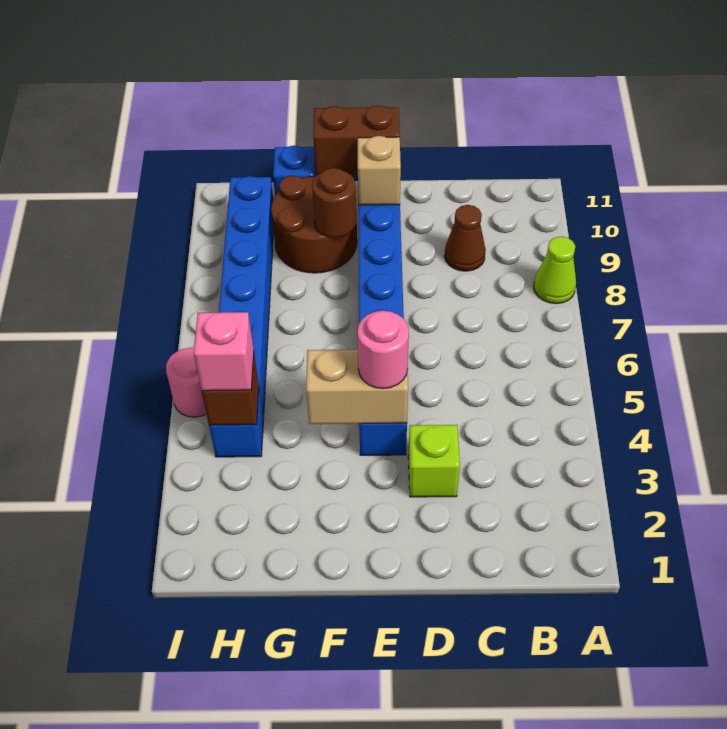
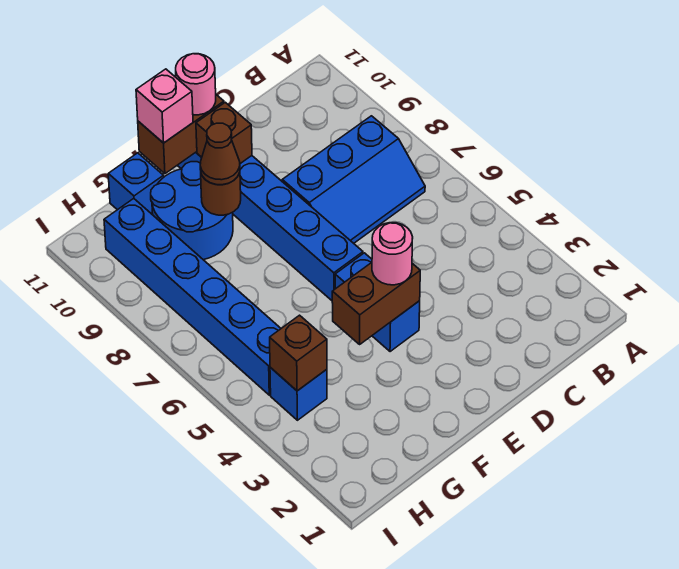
lime 1x1 cone [534,236,576,304] -> none
none -> blue 2x3 slope [282,116,425,243]
brown 1x1 cone [445,205,486,271] -> brown 1x1 cone moved to [200,123,240,185]
lime 1x1 brick [408,425,460,497] -> none
tan 1x2 brick [306,349,408,424] -> brown 1x2 brick [332,262,420,344]
tan 1x1 brick [358,136,401,205] -> brown 1x1 brick [196,102,252,164]
brown 2x2 round brick [271,176,357,273] -> blue 2x2 round brick [151,162,233,260]
pink 1x1 brick [194,312,254,391] -> pink 1x1 brick moved to [136,69,193,143]
pink 1x1 round brick [166,348,206,417] -> pink 1x1 round brick moved to [176,54,216,115]

